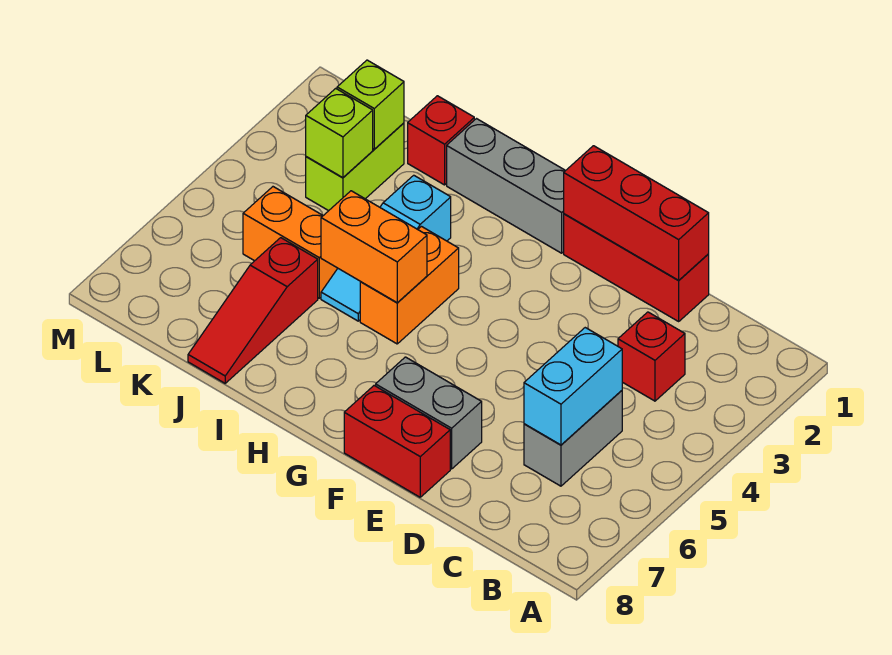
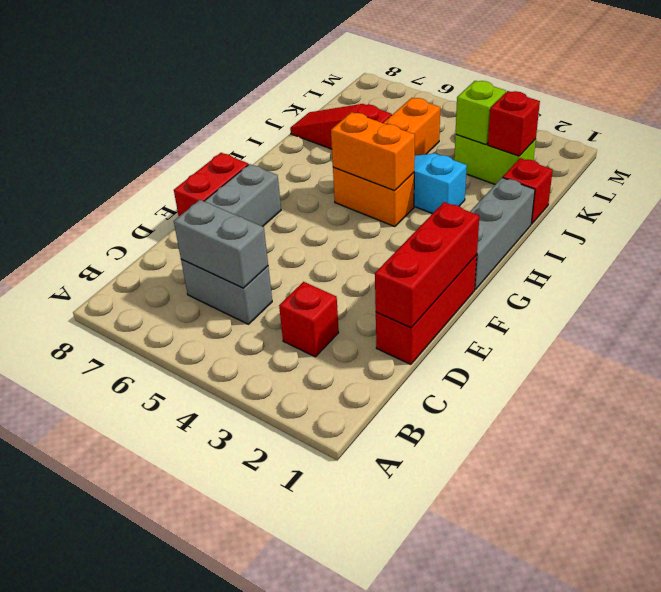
cyan 1x2 brick [524,328,622,445] -> grey 1x2 brick [174,200,268,288]
orange 1x2 brick [321,191,427,302] -> orange 1x2 brick turned to [331,112,415,191]
lime 1x1 brick [337,60,404,149] -> red 1x1 brick [488,91,540,156]

